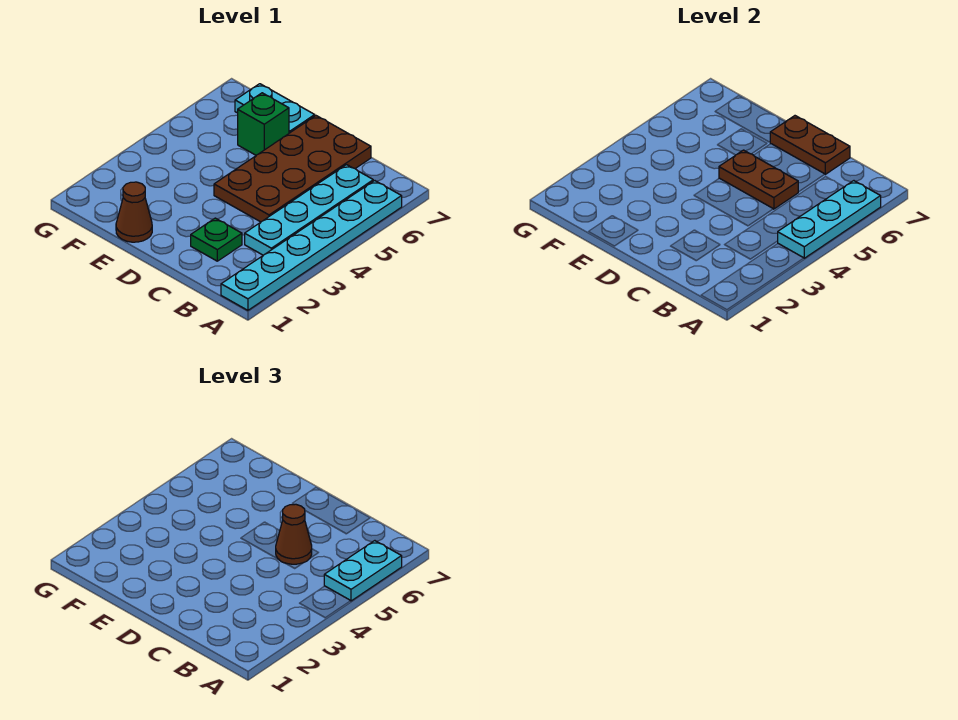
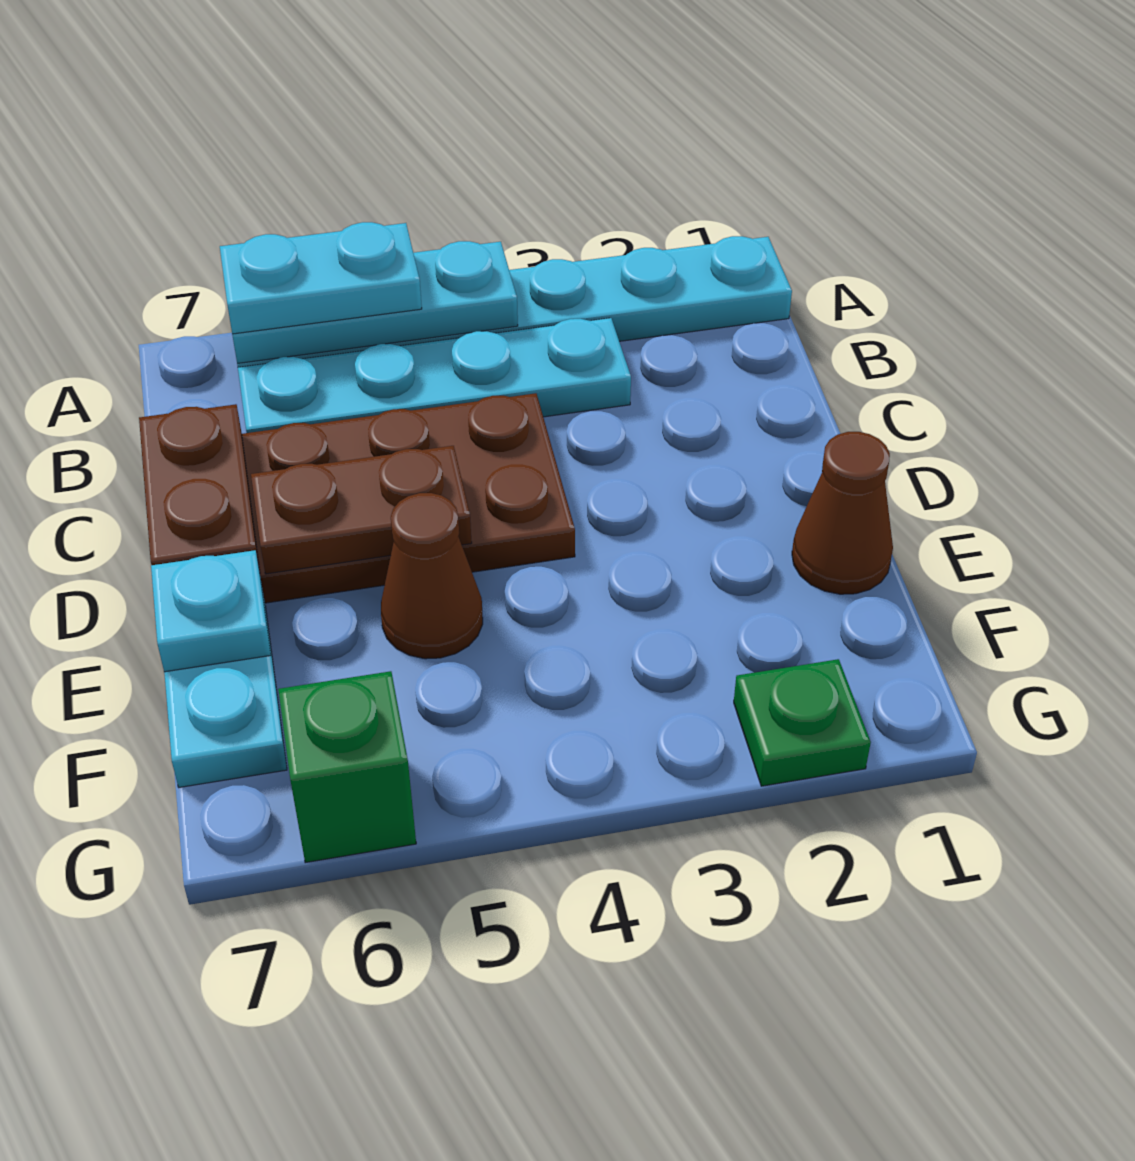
green 1x1 plate [191,218,242,261] -> green 1x1 plate moved to [734,659,871,786]
brown 1x2 plate [719,150,798,209] -> brown 1x2 plate turned to [251,446,472,574]
brown 1x1 cone [276,504,312,564] -> brown 1x1 cone moved to [381,493,483,659]
green 1x1 brick [238,93,289,155] -> green 1x1 brick moved to [278,671,416,863]
none -> cyan 1x1 plate [151,550,271,672]

